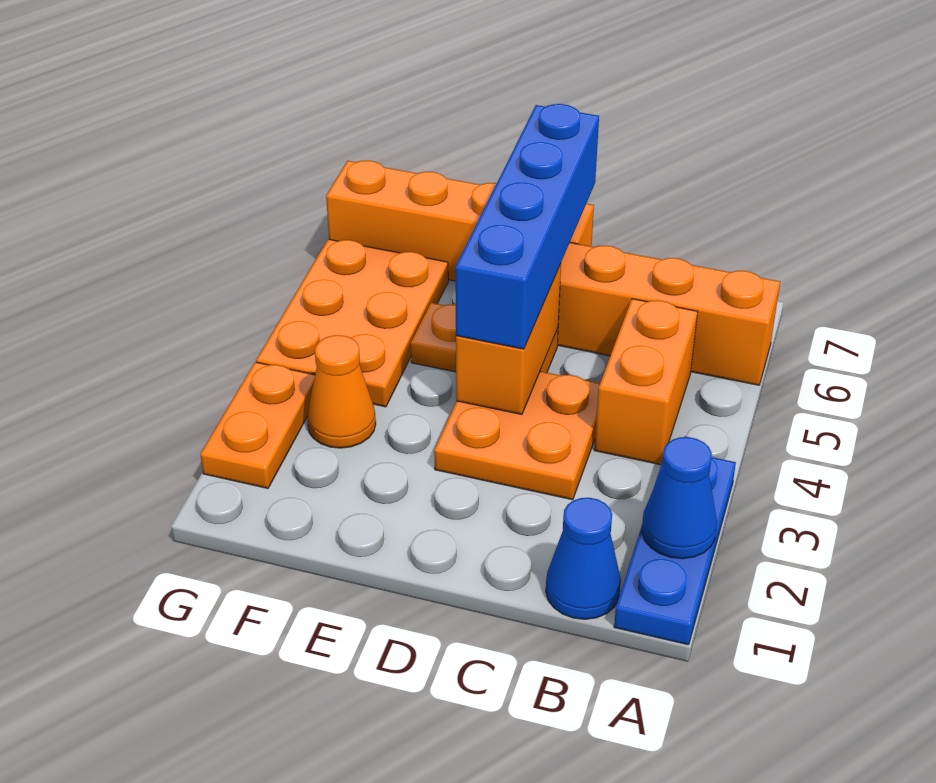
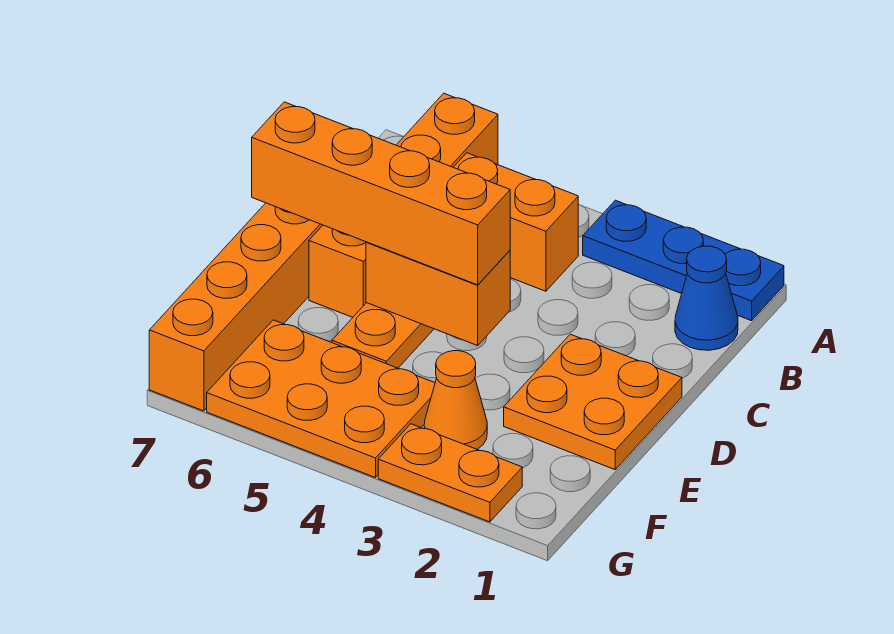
blue 1x1 cone [642,437,717,559] -> none
orange 2x2 plate [434,371,600,500] -> orange 2x2 plate moved to [504,334,682,470]
blue 1x4 brick [455,104,599,349] -> orange 1x4 brick [252,102,510,285]

